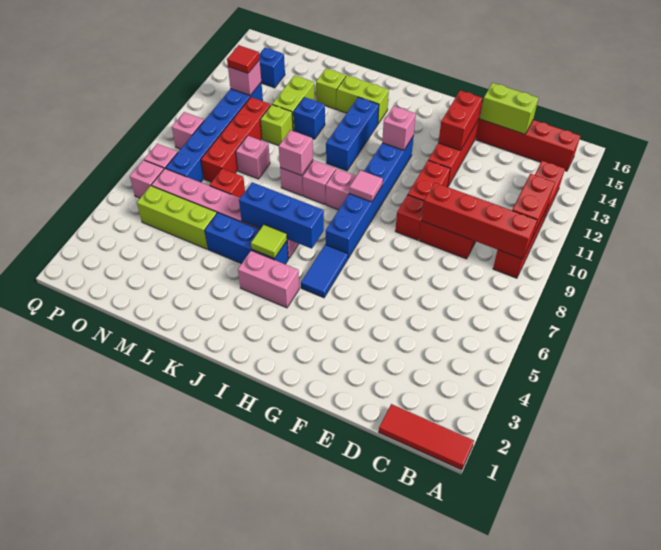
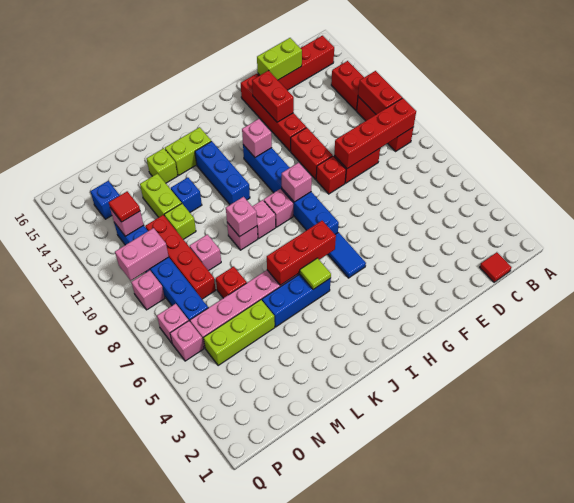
red 1x3 tile [379,404,474,470] -> red 1x1 tile [480,252,511,282]
pink 1x1 tile [349,170,383,202] -> pink 1x1 brick [282,163,312,202]
pink 1x2 brick [238,251,299,308] -> pink 1x2 brick moved to [115,228,169,281]
blue 1x3 brick [239,182,324,249] -> red 1x3 brick [267,221,336,285]

